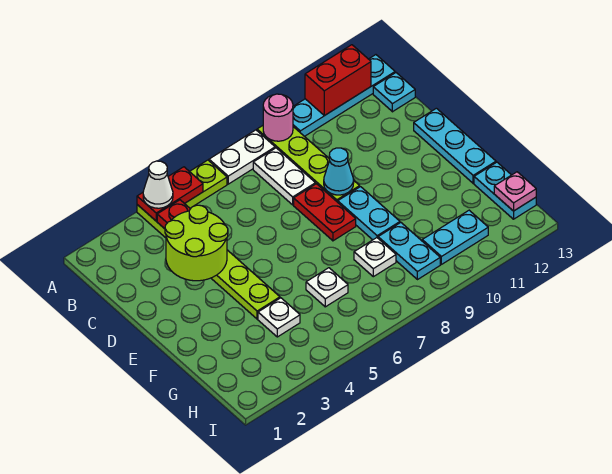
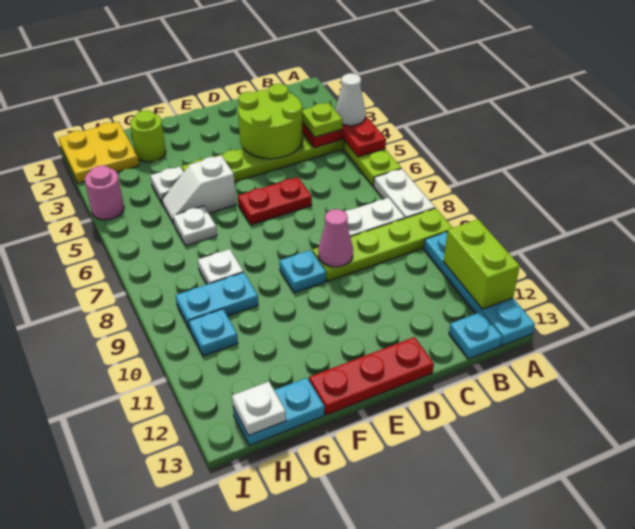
pink 1x1 round brick [263,94,293,141] -> pink 1x1 round brick moved to [85,165,124,220]
red 1x2 brick [305,45,371,116] -> lime 1x2 brick [444,219,520,309]
none -> lime 1x1 plate [302,103,342,137]
red 1x2 plate [294,184,356,241] -> red 1x2 plate moved to [238,177,312,225]
cyan 1x1 cone [324,148,354,195] -> pink 1x1 cone [318,209,353,267]
cyan 1x3 plate [414,108,496,183] -> red 1x3 plate [309,337,434,415]
cyan 1x2 plate [338,187,400,240] -> cyan 1x1 plate [279,250,326,293]
none -> white 1x2 slope [162,155,236,224]
none -> lime 1x1 round brick [130,110,166,162]
none -> yellow 2x2 plate [59,122,139,183]
cyan 1x2 plate [422,210,488,264] -> cyan 1x1 plate [189,309,238,356]
pink 1x1 plate [494,172,536,211] -> white 1x1 plate [232,382,286,436]

